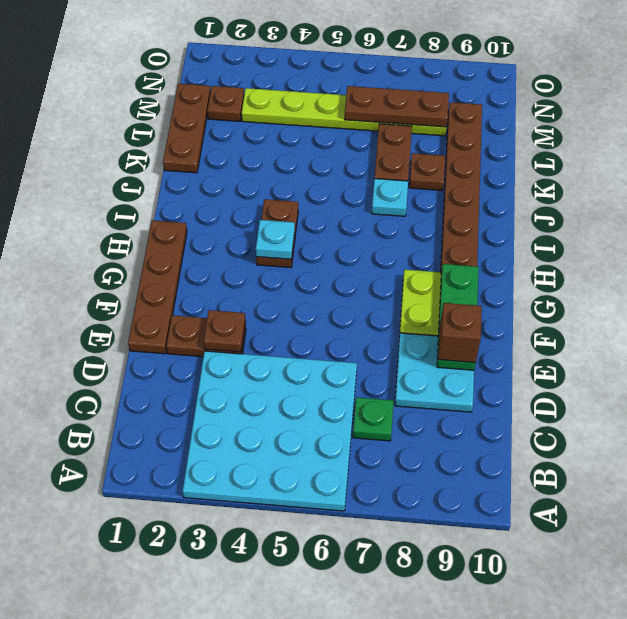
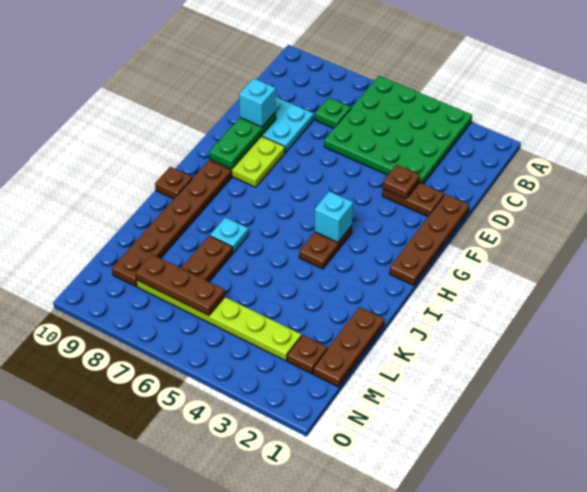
cyan 4x4 plate [183,351,357,511] -> green 4x4 plate [324,76,472,184]
brown 1x1 brick [438,303,482,363] -> cyan 1x1 brick [239,78,276,127]
cyan 1x1 plate [256,220,295,259] -> cyan 1x1 brick [314,191,353,242]
brown 1x1 plate [409,153,445,191] -> brown 1x1 plate moved to [155,167,192,199]

